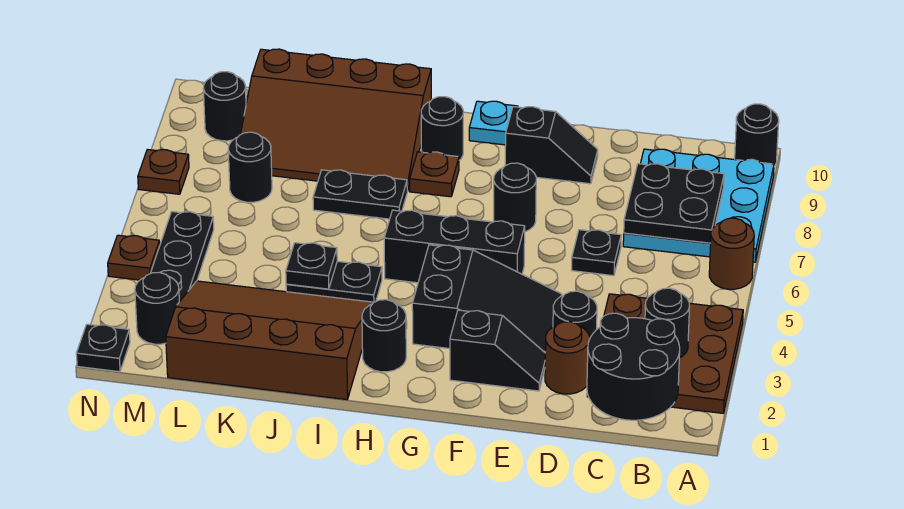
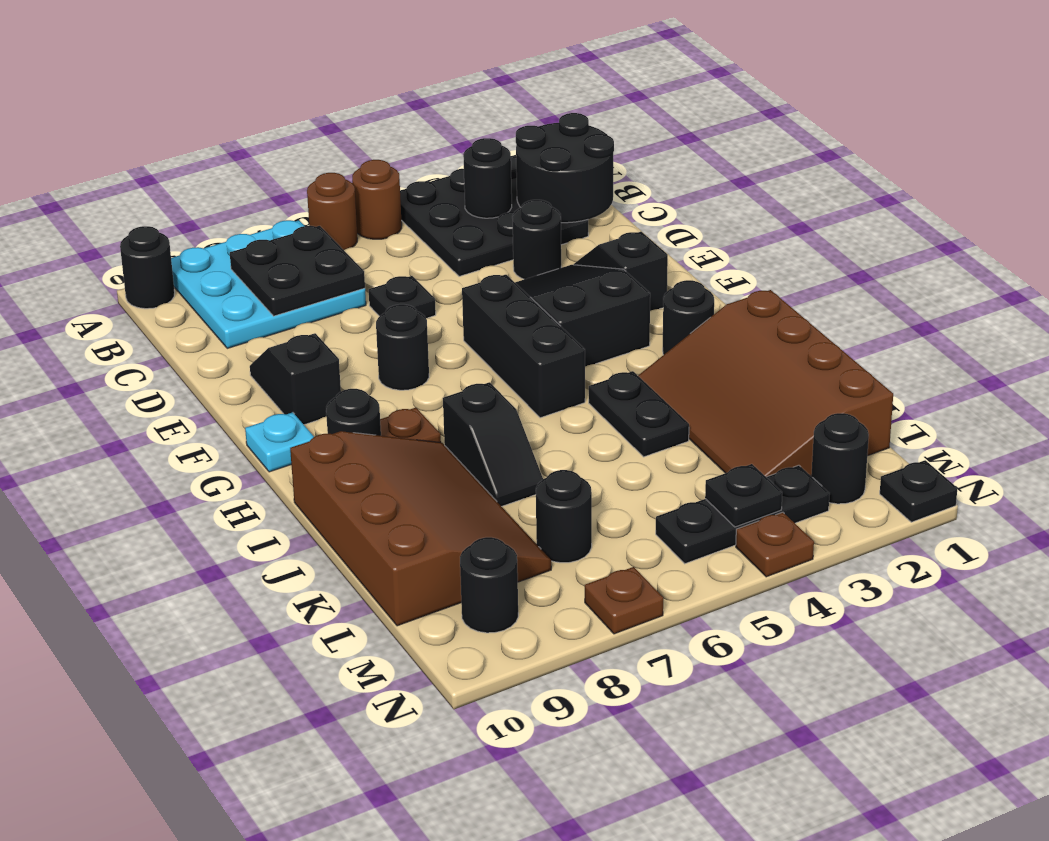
brown 3x3 plate [587,294,743,413] -> black 3x3 plate [400,156,588,276]
brown 1x1 round brick [545,322,590,394] -> brown 1x1 round brick moved to [352,160,402,239]
black 1x2 plate [313,170,407,219] -> black 1x2 slope [443,382,543,506]
black 1x1 plate [286,243,337,289] -> black 1x1 plate moved to [705,464,782,527]

